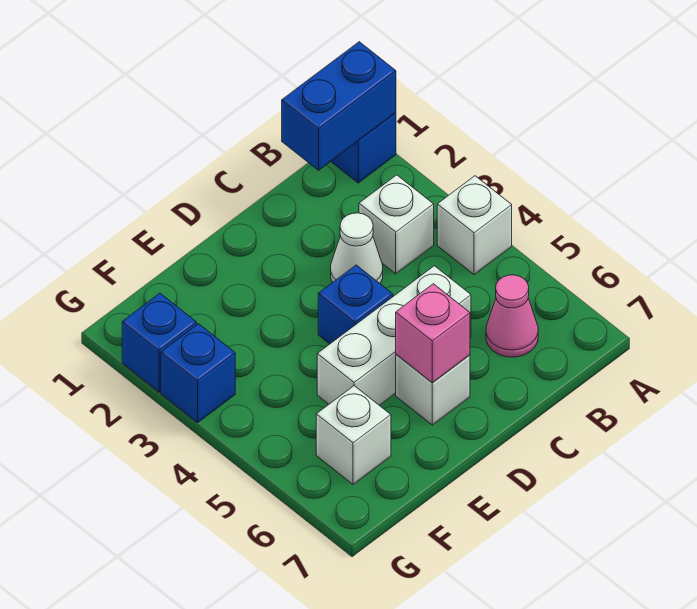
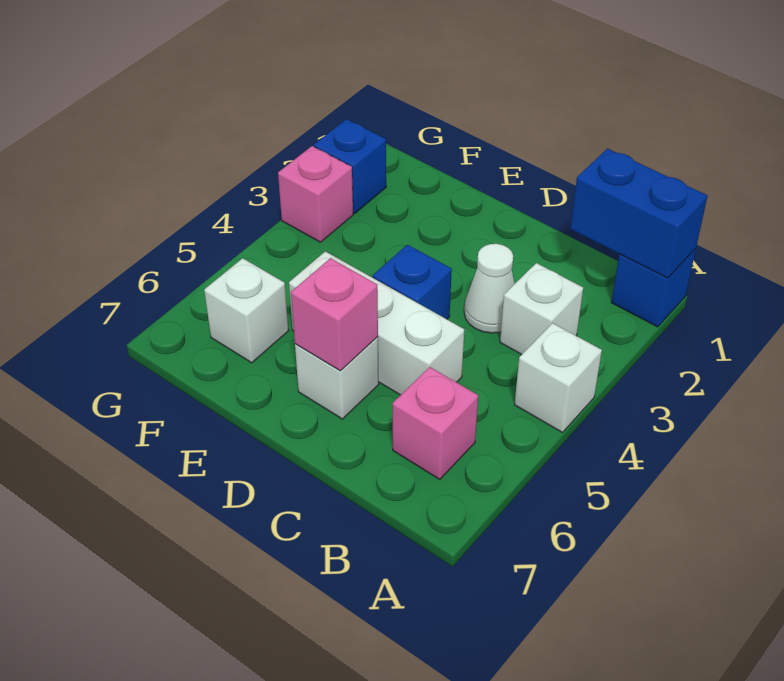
pink 1x1 cone [486,275,538,357] -> pink 1x1 brick [393,367,478,479]
blue 1x1 brick [161,324,235,423] -> pink 1x1 brick [278,146,353,242]

